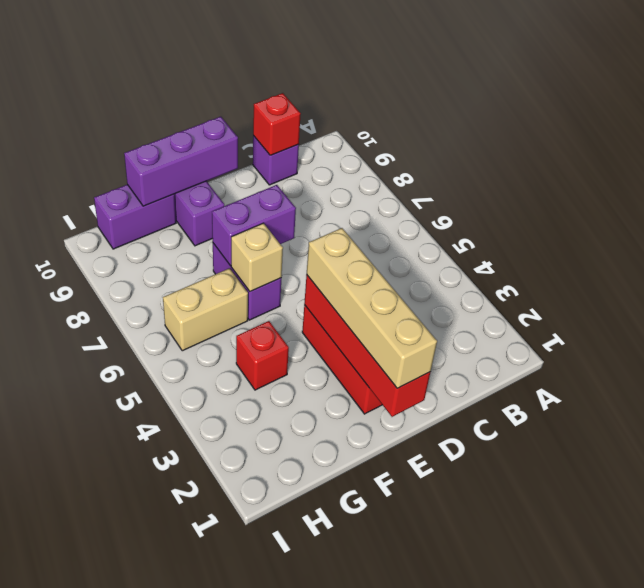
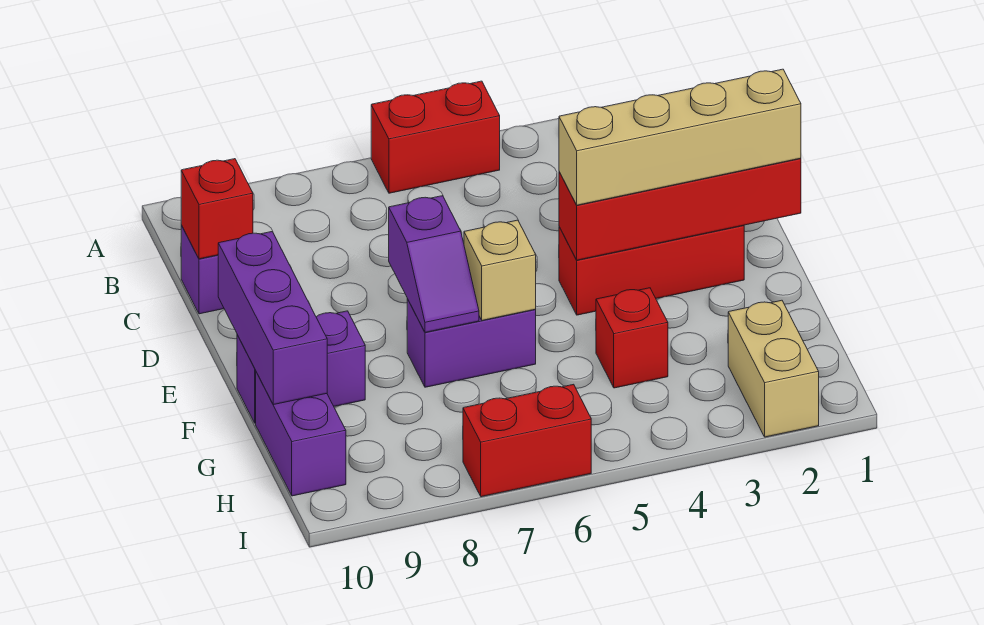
none -> red 1x2 brick [371,81,500,193]
purple 1x2 brick [212,185,296,266] -> purple 1x2 slope [389,196,479,332]
tan 1x2 brick [163,268,248,351] -> tan 1x2 brick moved to [728,300,819,437]
none -> red 1x2 brick [463,384,591,497]

